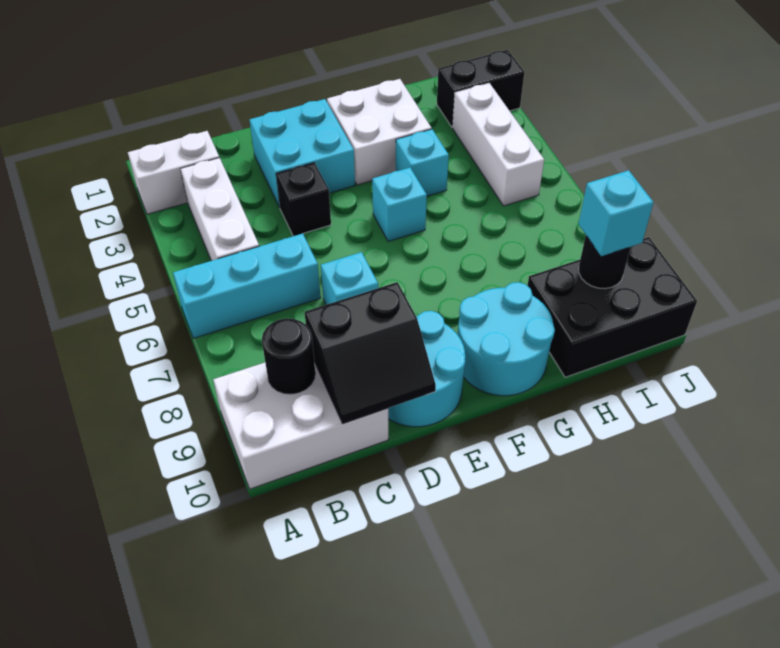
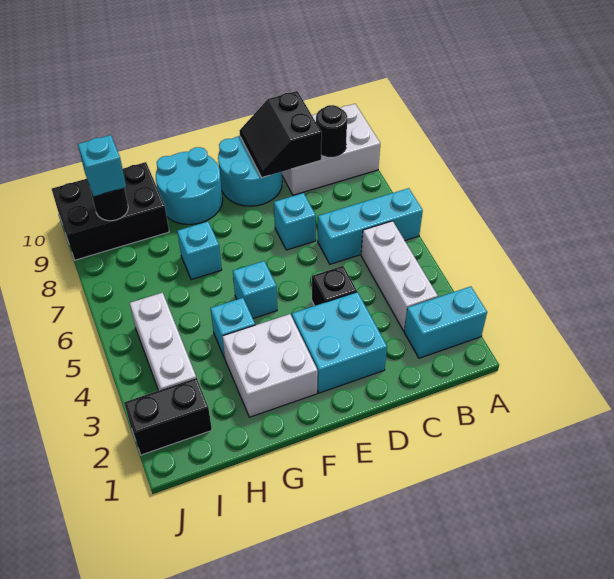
white 1x2 brick [128,131,219,214] -> cyan 1x2 brick [404,286,487,358]
black 2x2 slope [305,282,436,424] -> black 2x2 slope turned to [239,91,322,177]
none -> cyan 1x1 brick [177,222,222,280]

